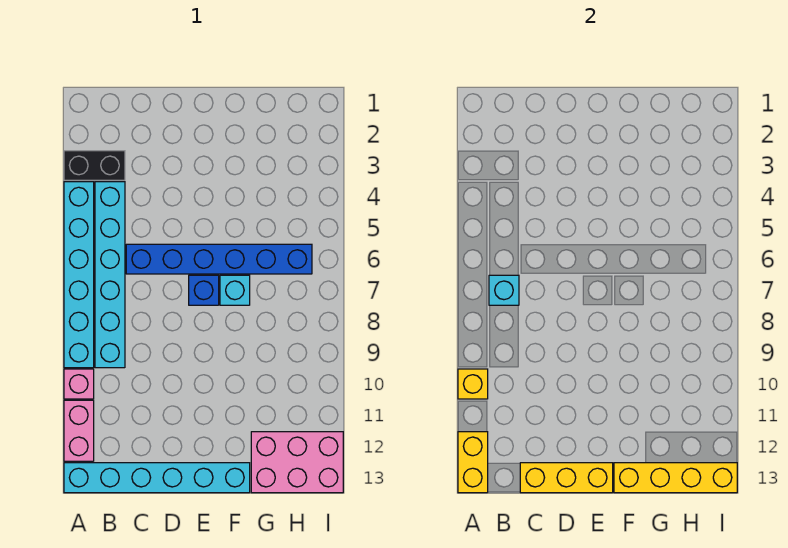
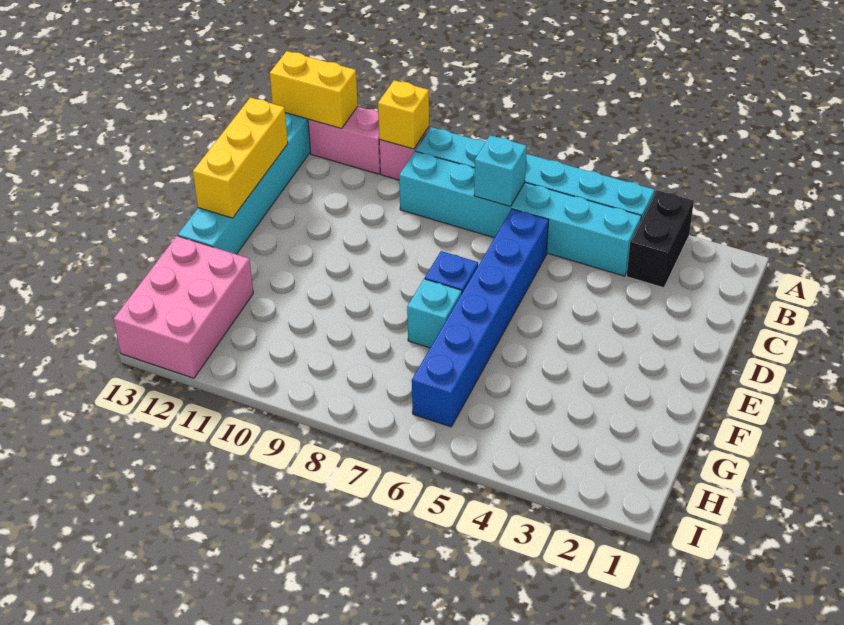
yellow 1x4 brick [614,463,737,493] -> none

